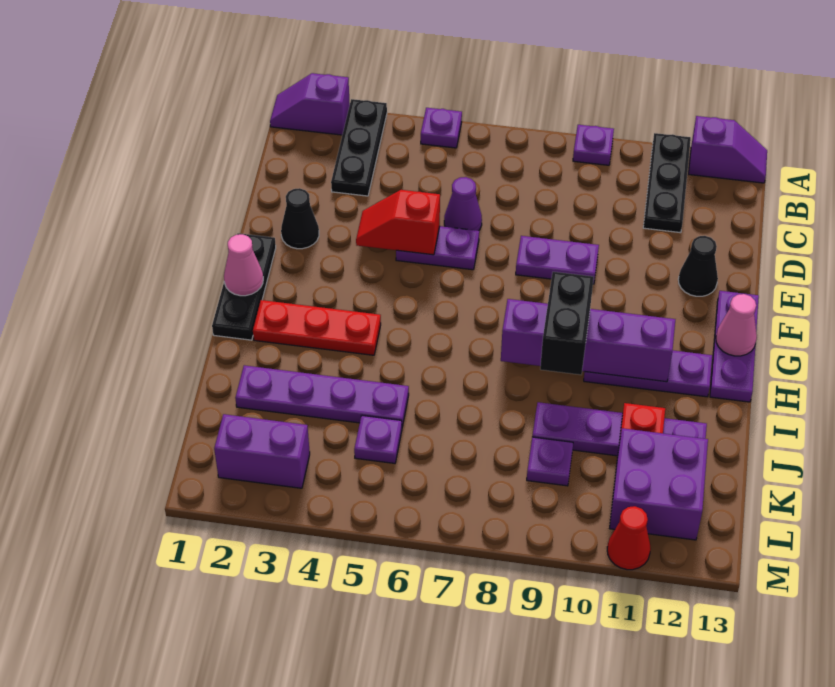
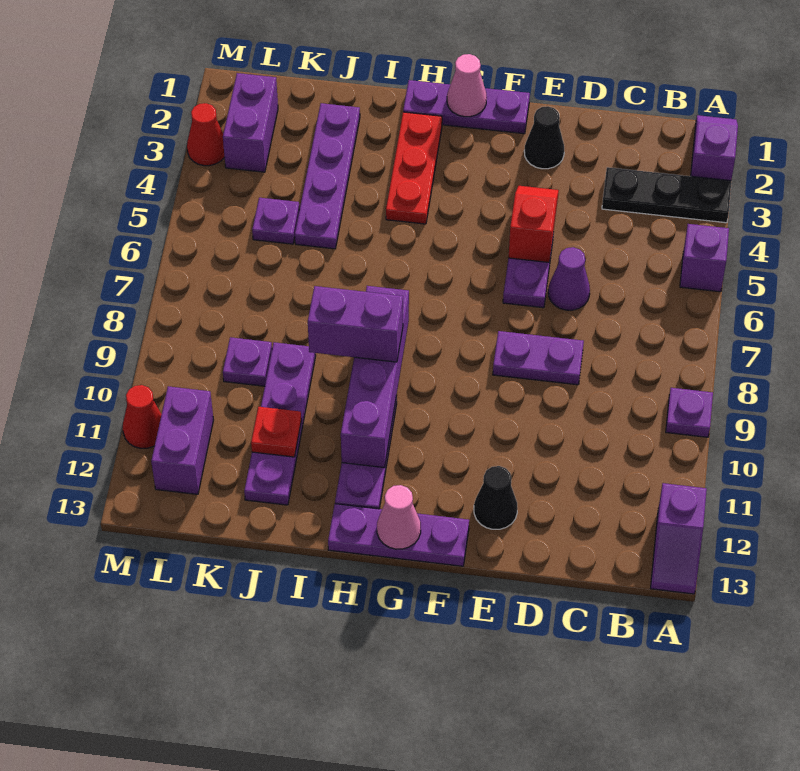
purple 1x1 plate [421,108,462,148] -> purple 1x1 brick [680,224,729,292]
black 1x3 plate [643,133,691,233] -> none
purple 1x2 plate [516,236,599,284] -> purple 1x2 plate turned to [493,331,584,385]
black 1x3 plate [212,233,276,340] -> purple 1x3 plate [403,80,530,134]
black 1x2 brick [540,272,594,375] -> purple 1x2 brick [308,286,403,362]
purple 2x2 brick [610,428,708,540] -> purple 1x2 brick [151,386,213,494]
none -> red 1x1 cone [187,103,225,166]

